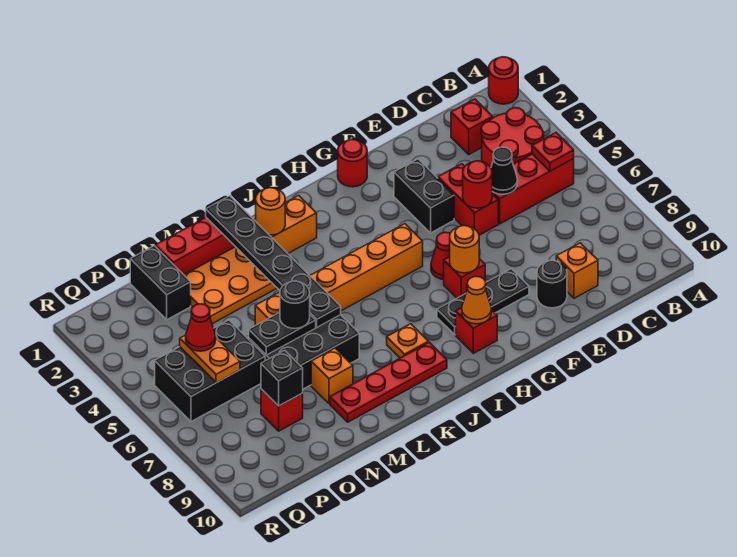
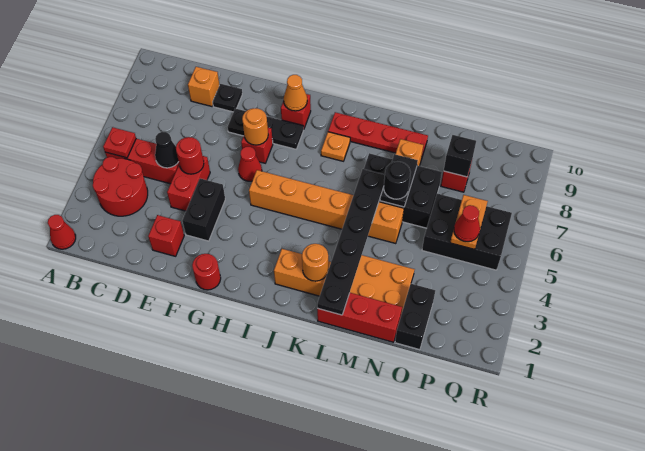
red 1x1 round brick [489,57,518,104] -> red 1x1 cone [48,215,76,249]
red 1x1 brick [451,99,493,154] -> red 1x1 brick moved to [148,215,184,256]
black 1x1 round brick [537,261,567,308] -> black 1x1 plate [213,84,242,112]
black 1x2 plate [249,312,316,355] -> black 1x2 plate turned to [380,154,418,207]

